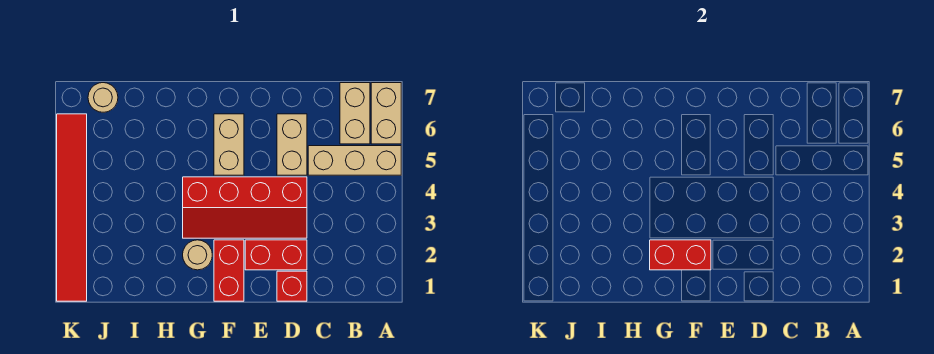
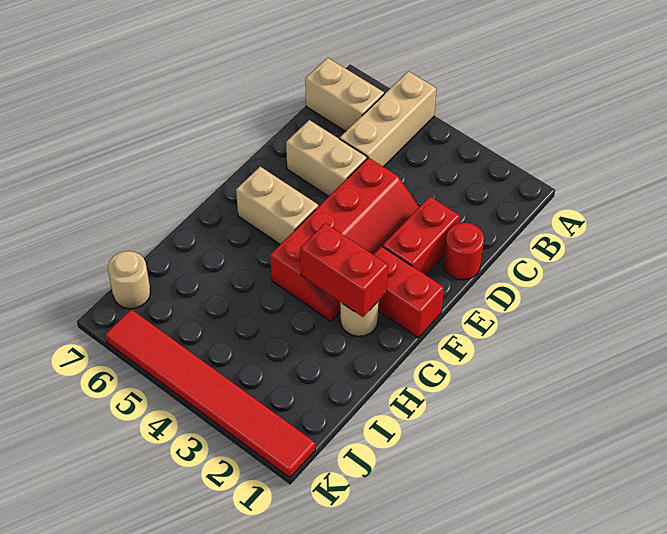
tan 1x2 brick [371,83,401,144] -> none
red 1x1 brick [277,271,307,301] -> red 1x1 round brick [444,223,484,280]
red 1x2 brick [650,240,711,270] -> red 1x2 brick turned to [300,223,388,317]

